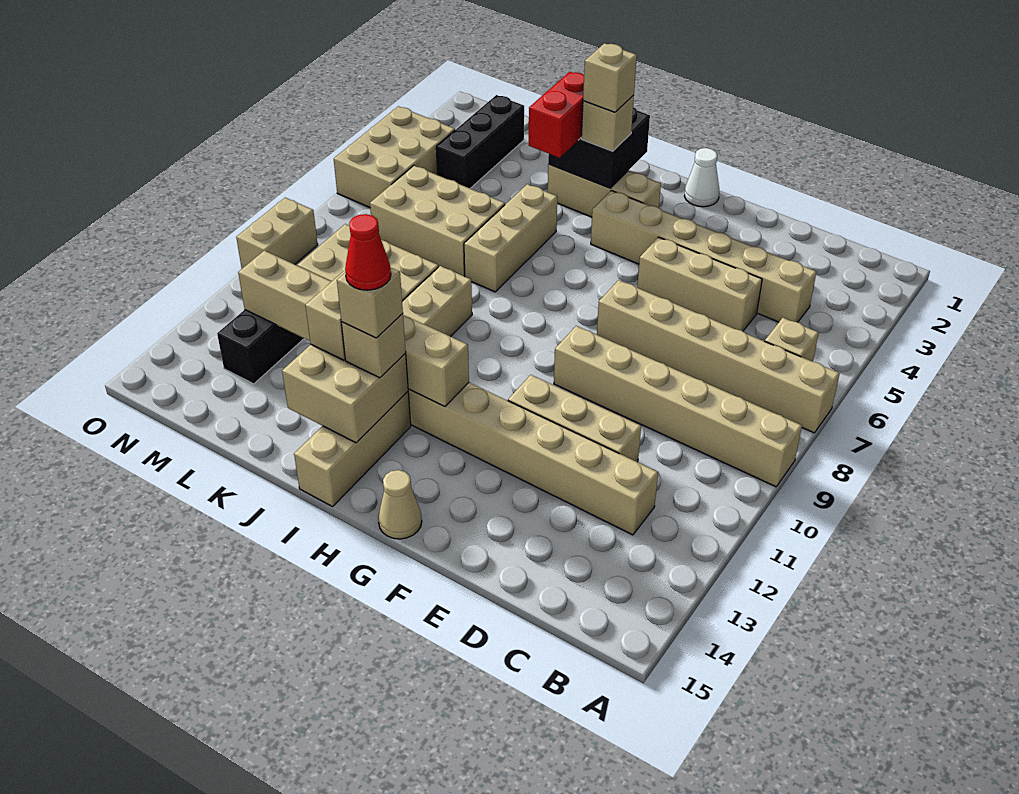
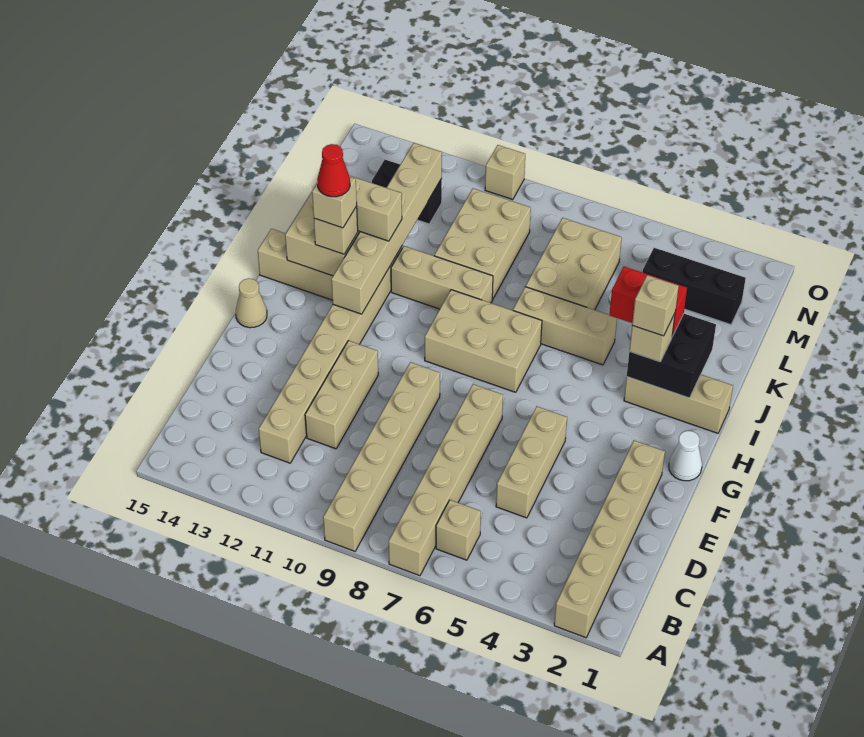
tan 1x6 brick [591,190,816,322] -> tan 1x6 brick moved to [554,440,665,638]
tan 1x3 brick [548,164,661,217] -> tan 1x3 brick turned to [624,375,733,433]
tan 2x3 brick [334,106,455,207] -> tan 2x3 brick moved to [425,290,542,392]
tan 1x2 brick [236,198,318,268] -> tan 1x1 brick [485,145,525,200]

